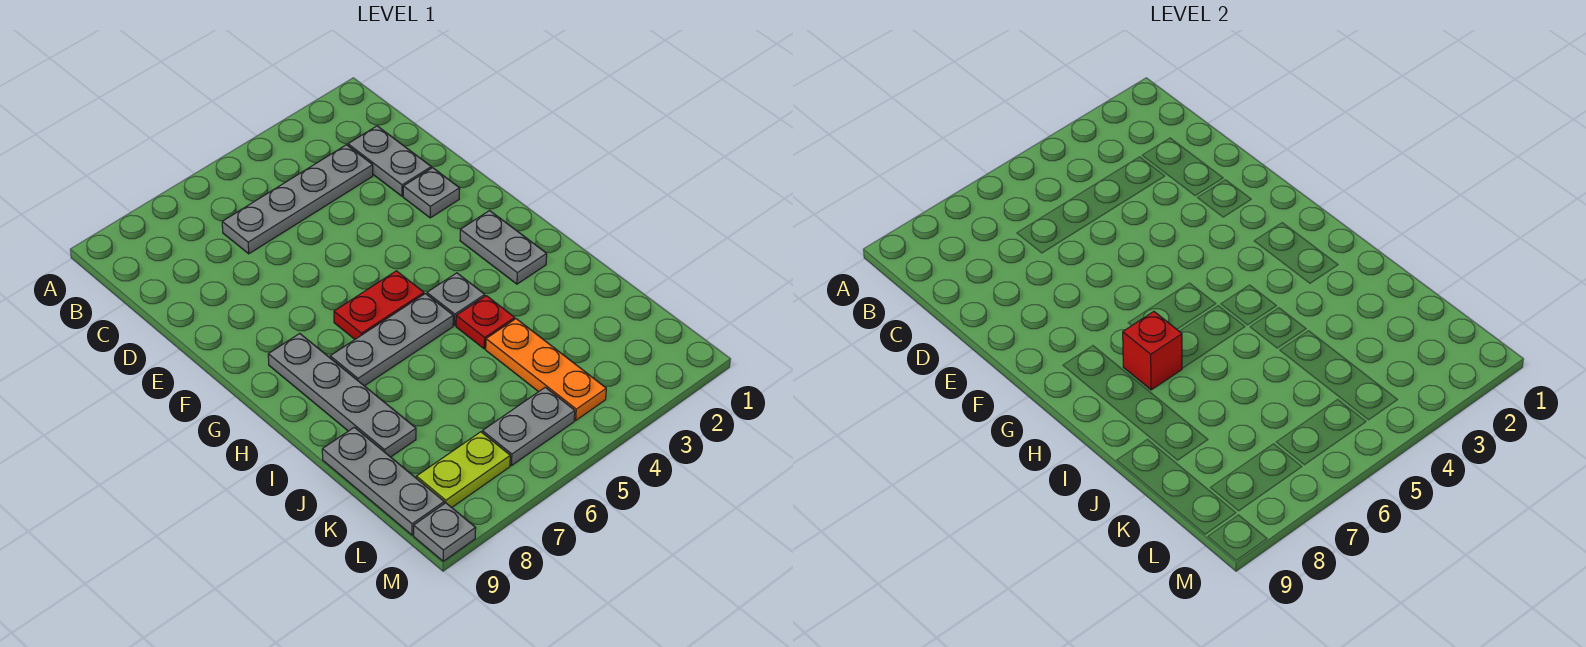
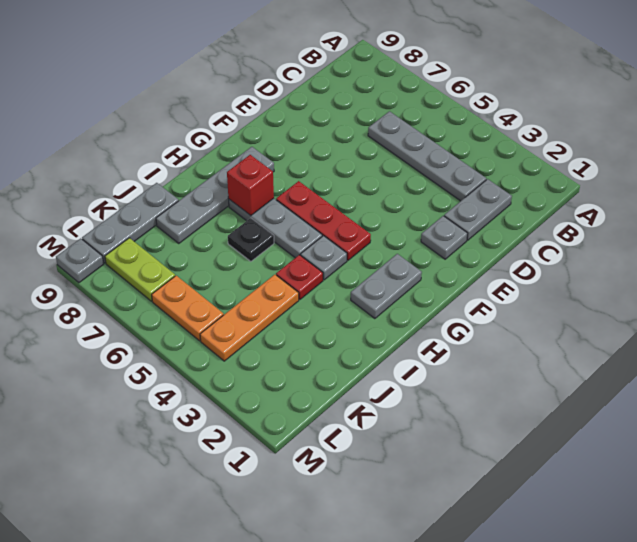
red 1x2 plate [334,271,424,339] -> red 1x3 plate [276,181,371,260]
none -> black 1x1 plate [228,218,274,261]
grey 1x2 plate [482,387,575,466] -> orange 1x2 plate [152,276,224,341]

